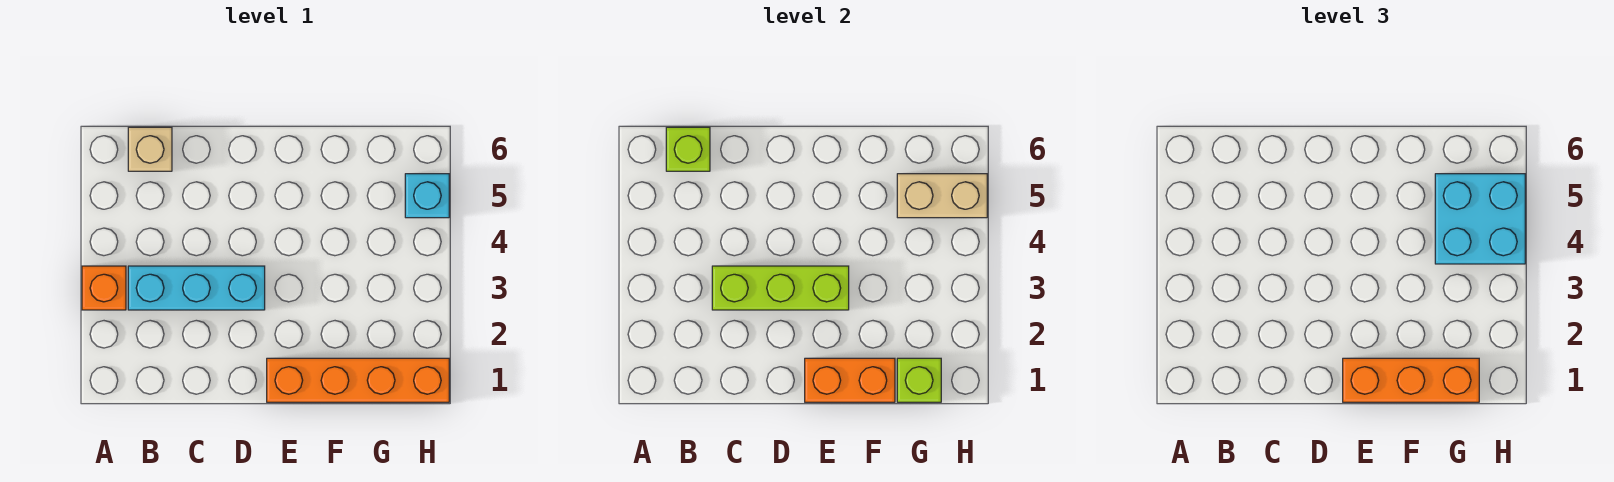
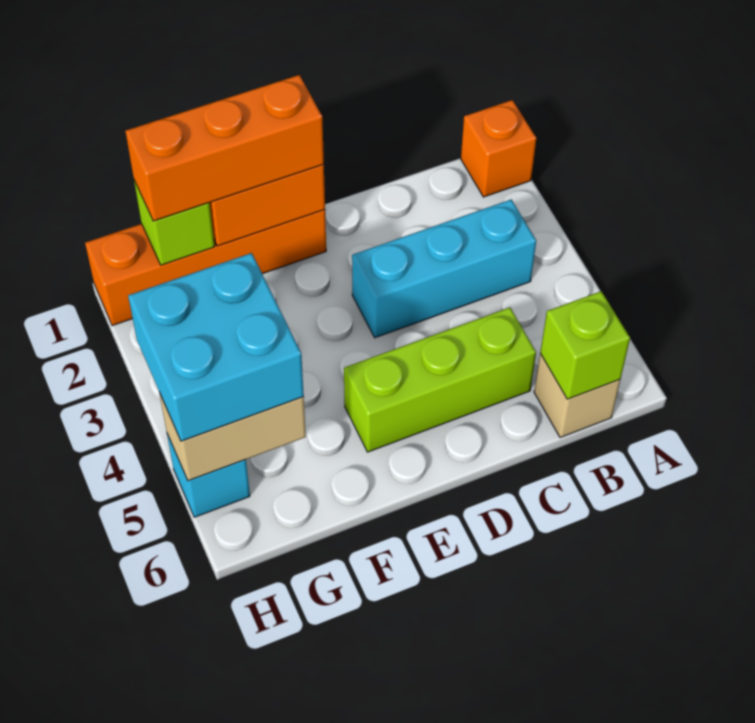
orange 1x1 brick [82,266,126,310] -> orange 1x1 brick moved to [461,100,536,197]
lime 1x3 brick [712,266,849,310] -> lime 1x3 brick moved to [344,308,536,452]

